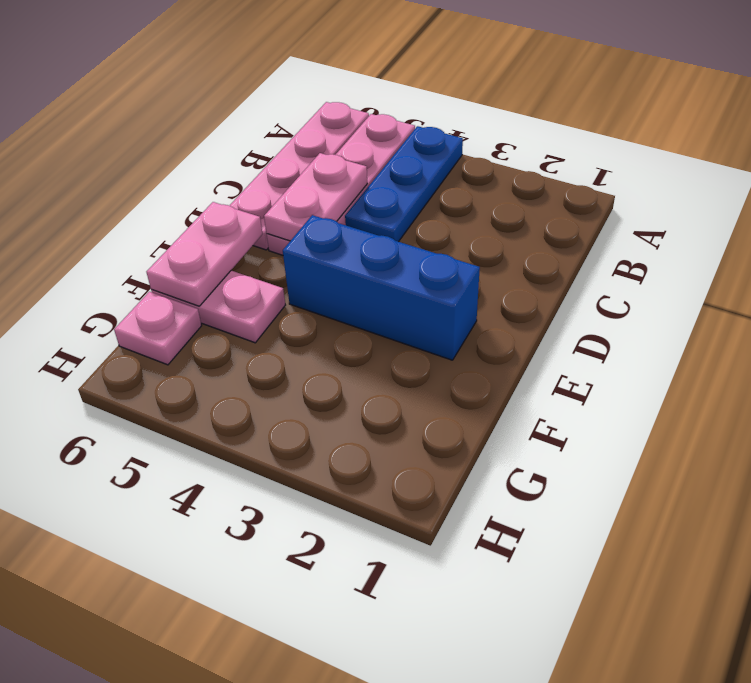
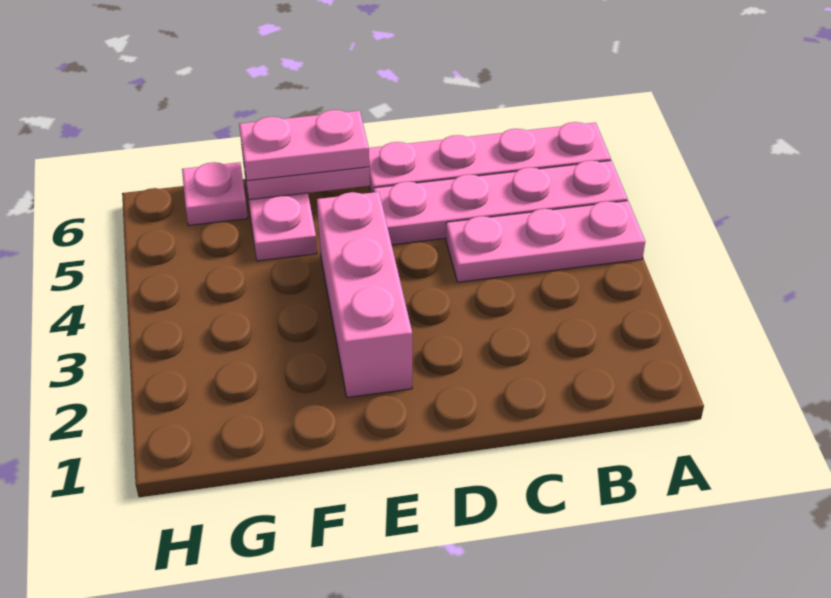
blue 1x3 plate [345,126,463,242] -> pink 1x3 plate [446,201,645,282]
pink 1x2 plate [264,153,367,241] -> pink 1x2 plate moved to [239,110,369,181]
blue 1x3 brick [283,215,480,360] -> pink 1x3 brick [317,192,412,397]

